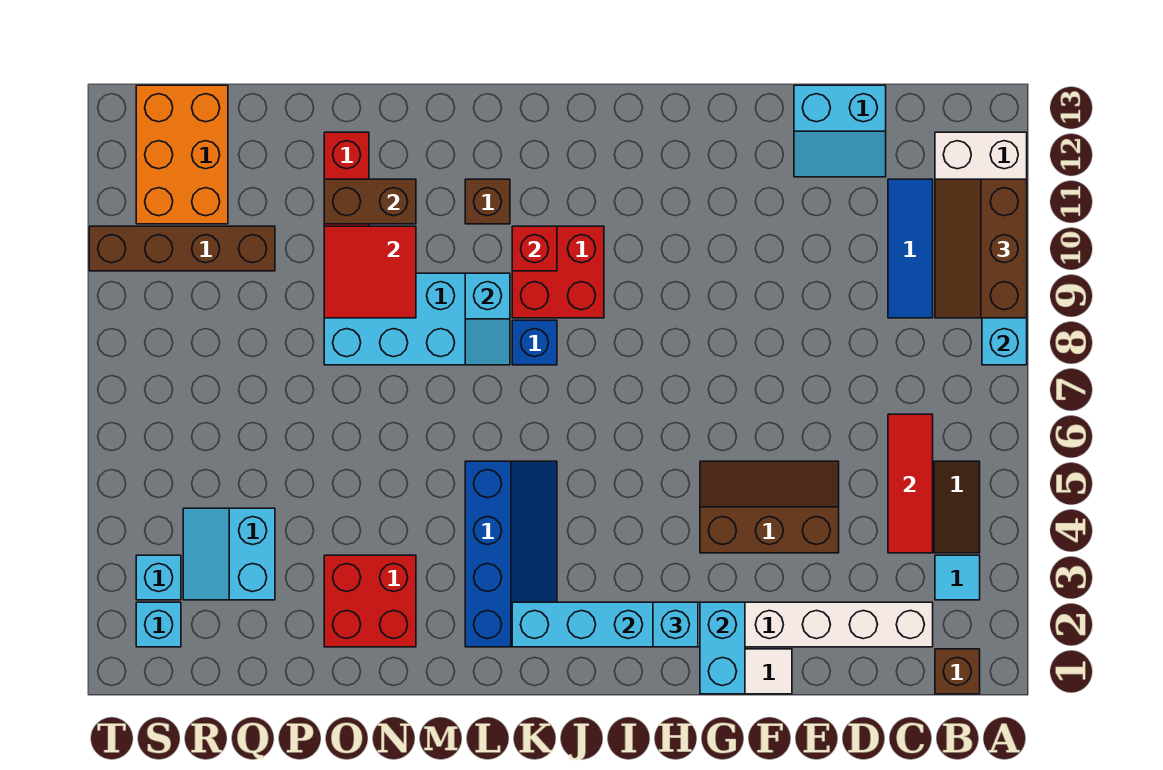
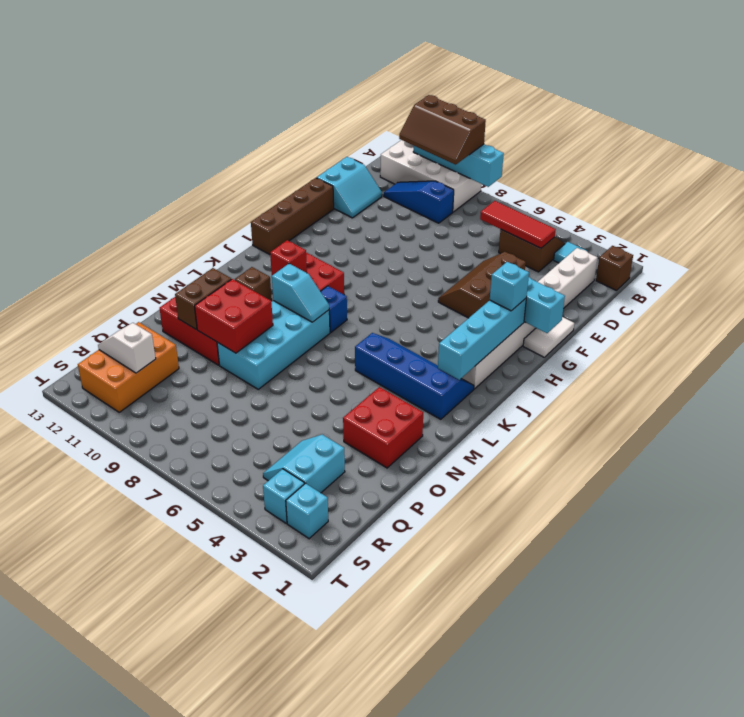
blue 1x3 tile [888,179,933,318] -> blue 1x3 slope [384,181,454,223]
red 2x2 tile [324,226,416,318] -> red 2x2 brick [195,279,273,353]
cyan 2x2 slope [183,508,275,600] -> cyan 2x2 slope turned to [263,435,345,493]
brown 1x4 brick [89,226,275,271] -> brown 1x4 brick moved to [251,178,334,254]
orange 2x3 brick [136,85,228,224] -> orange 2x3 brick turned to [78,322,179,412]
none -> white 1x2 slope [98,323,156,373]

